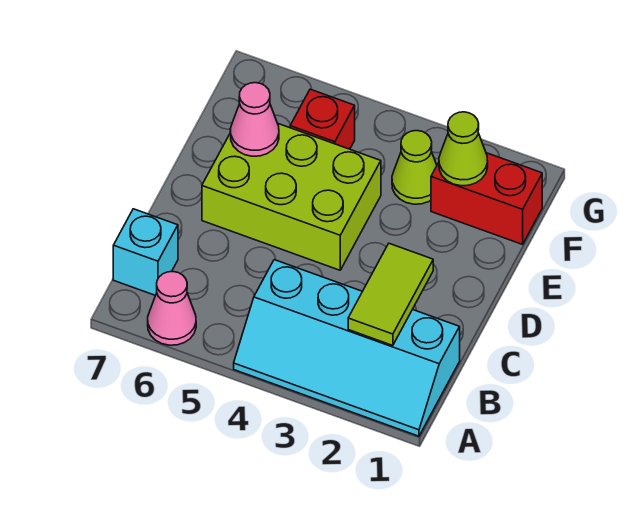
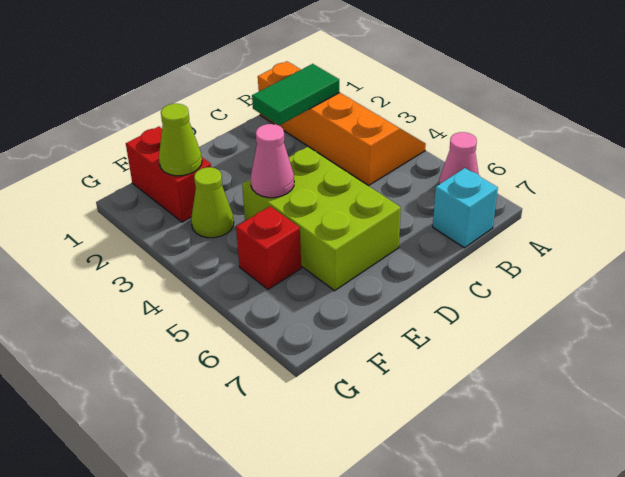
cyan 2x4 slope [234,260,460,436] -> orange 2x4 slope [258,61,426,186]
lime 1x2 tile [348,244,433,346] -> green 1x2 tile [252,64,339,125]
pink 1x1 cone [230,83,279,156] -> pink 1x1 cone moved to [251,124,294,198]

